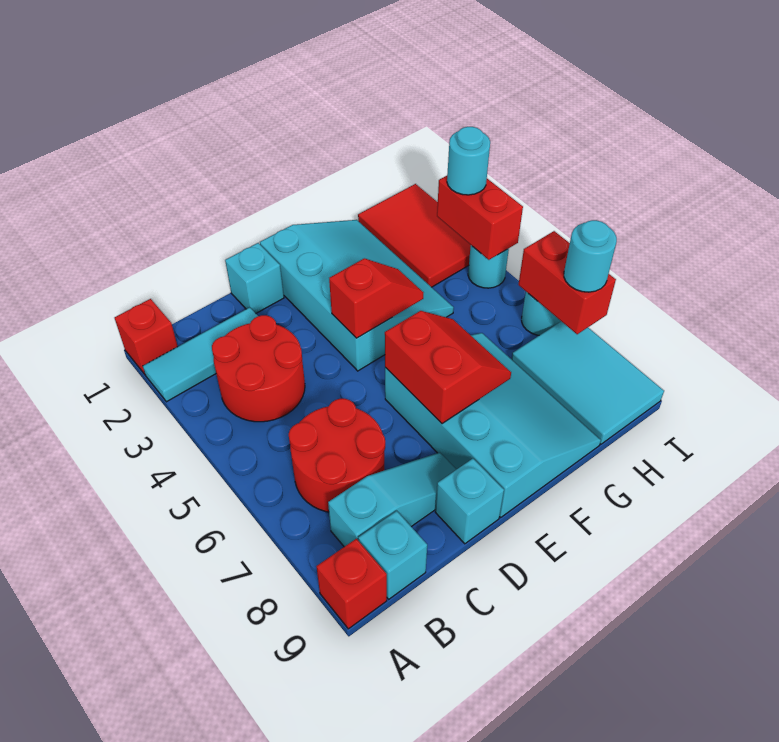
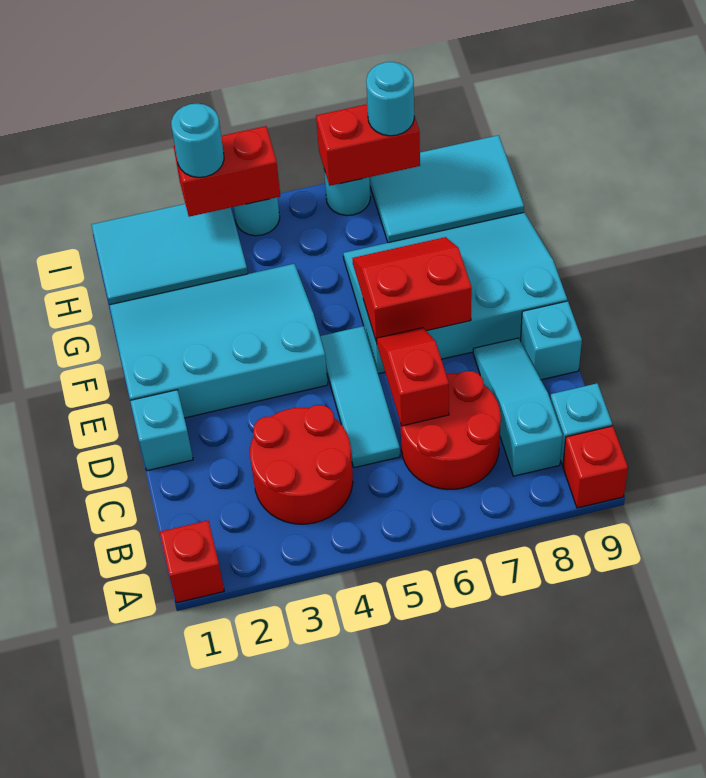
cyan 1x3 tile [143,307,258,402] -> cyan 1x3 tile moved to [320,326,400,468]
red 1x2 slope [329,259,424,338] -> red 1x2 slope moved to [376,328,449,426]
red 2x3 tile [358,184,471,287] -> cyan 2x3 tile [92,204,248,305]

